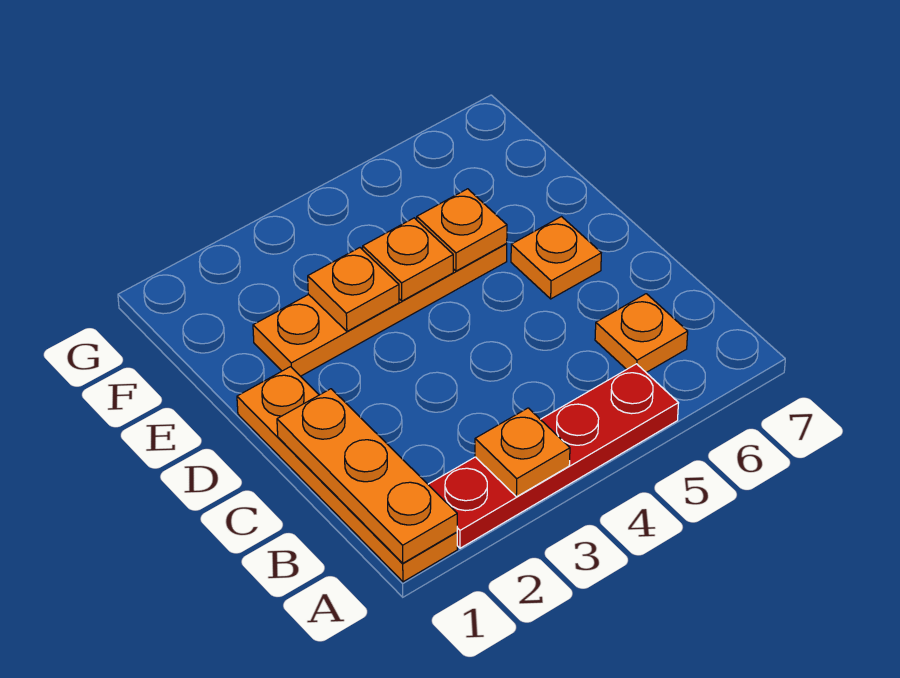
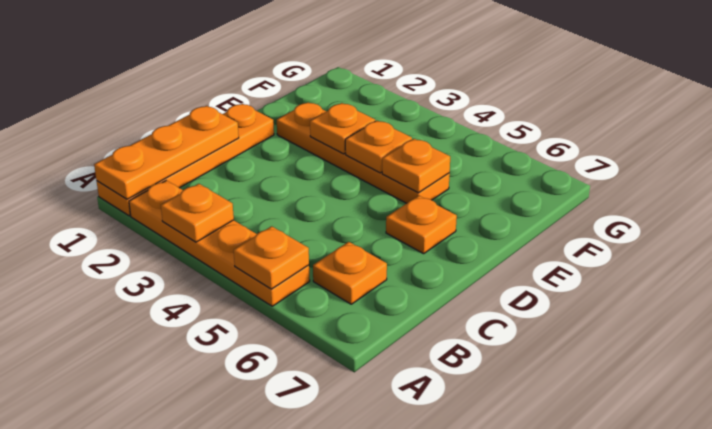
red 1x4 plate [428,364,678,548] -> orange 1x4 plate [129,180,310,306]
none -> orange 1x1 plate [234,226,309,289]

